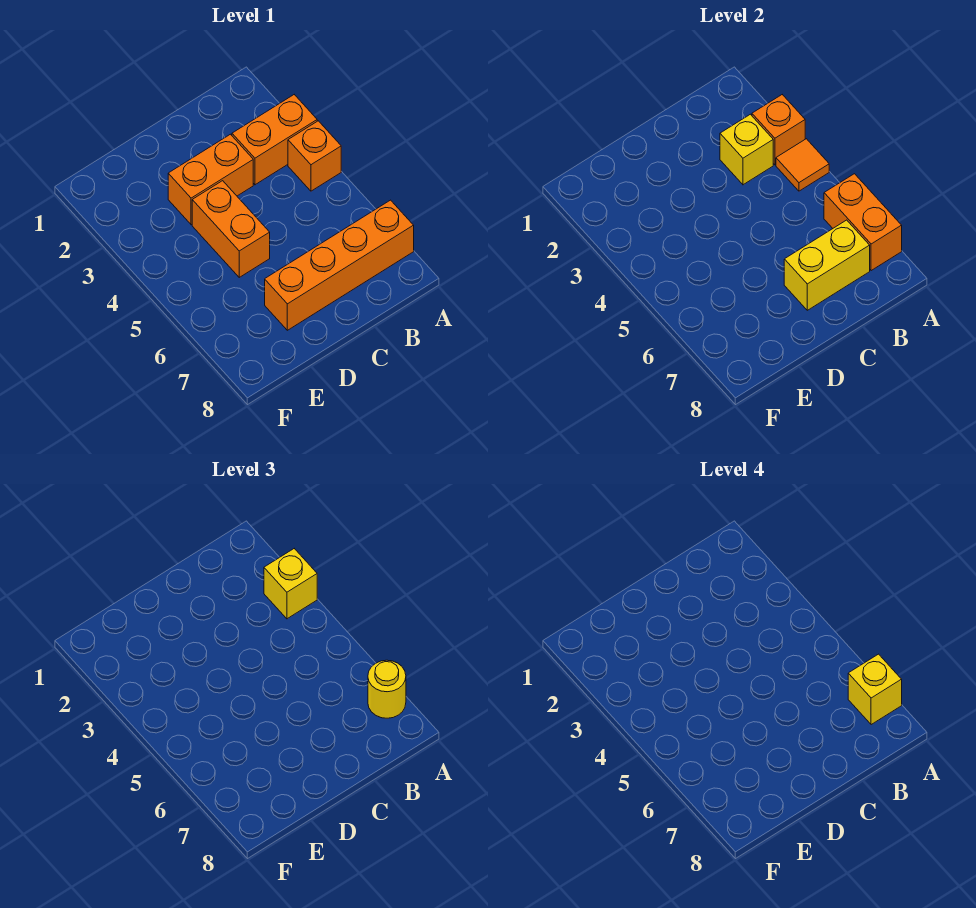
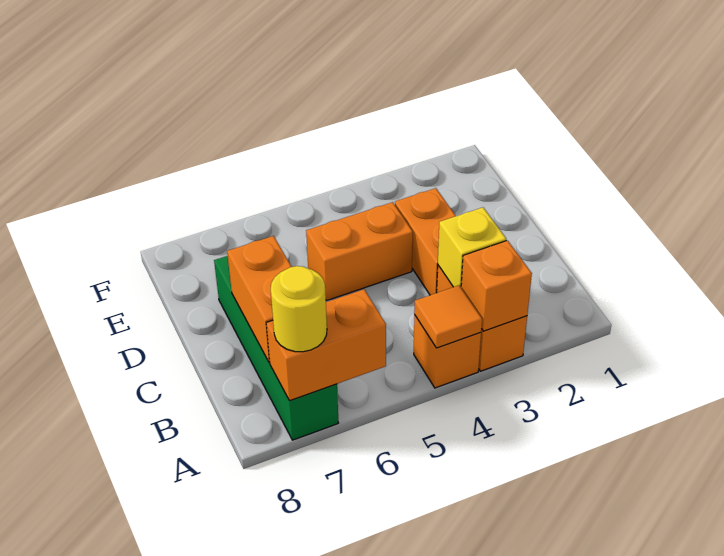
yellow 1x1 brick [264,549,317,619] -> none
orange 1x4 brick [265,200,414,330] -> green 1x4 brick [214,256,338,440]
yellow 1x1 brick [848,654,902,725] -> none
yellow 1x2 brick [784,220,870,310] -> orange 1x2 brick [227,236,292,363]

